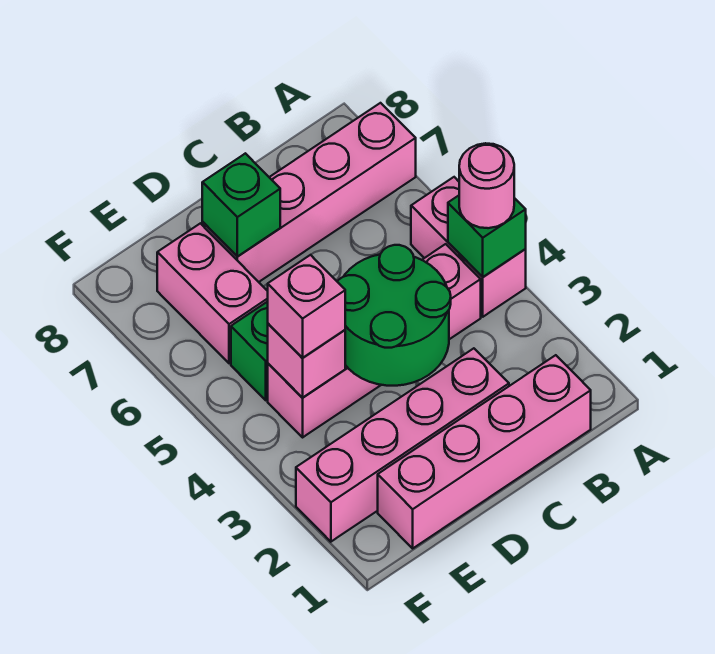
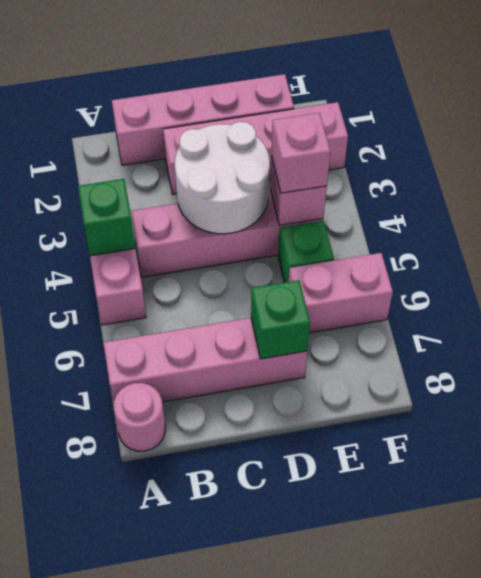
pink 1x1 round brick [459,143,514,228] -> pink 1x1 round brick moved to [113,383,165,451]
green 2x2 round brick [337,245,451,386] -> white 2x2 round brick [174,122,270,234]
pink 1x2 brick [157,223,268,363] -> pink 1x2 brick turned to [289,253,393,333]

